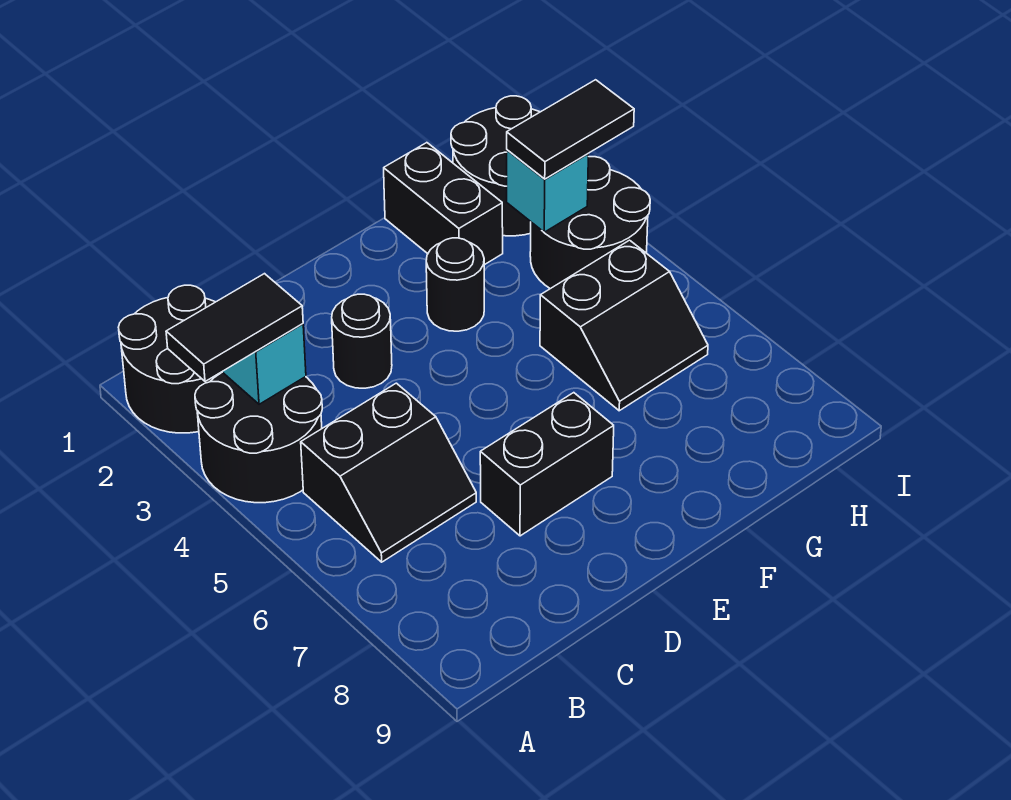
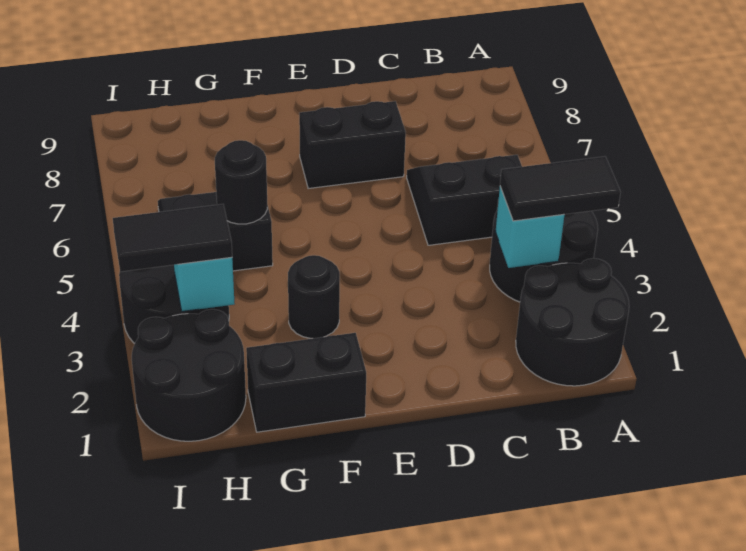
black 1x1 round brick [332,294,392,388] -> black 1x1 round brick moved to [215,140,267,224]
black 1x2 brick [384,143,503,265] -> black 1x2 brick turned to [246,333,366,432]

